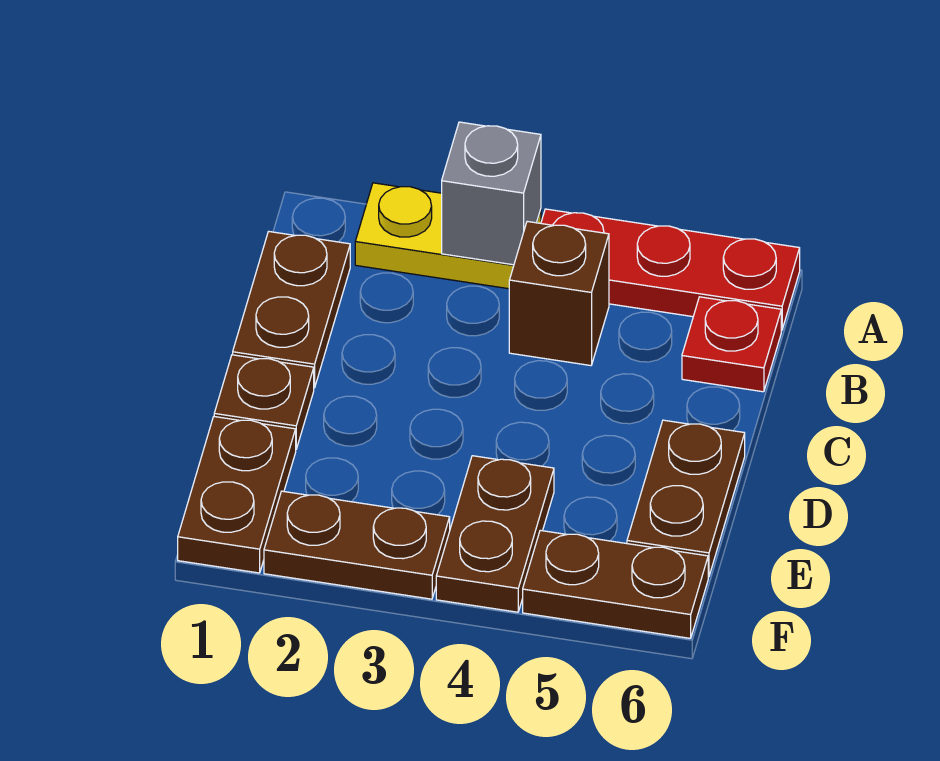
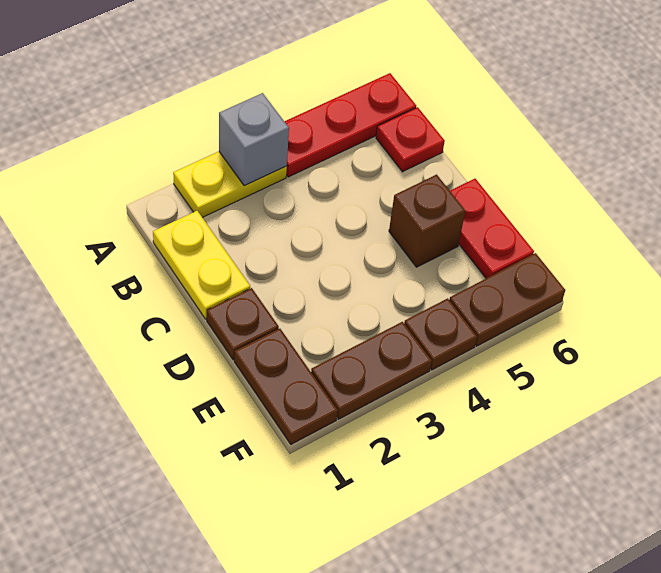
brown 1x2 plate [233,231,350,388] -> yellow 1x2 plate [153,211,250,319]
brown 1x1 brick [509,221,609,366] -> brown 1x1 brick moved to [389,174,465,267]
brown 1x2 plate [627,420,745,577] -> red 1x2 plate [450,179,534,278]
brown 1x2 plate [436,456,554,612] -> brown 1x1 plate [404,298,477,370]

